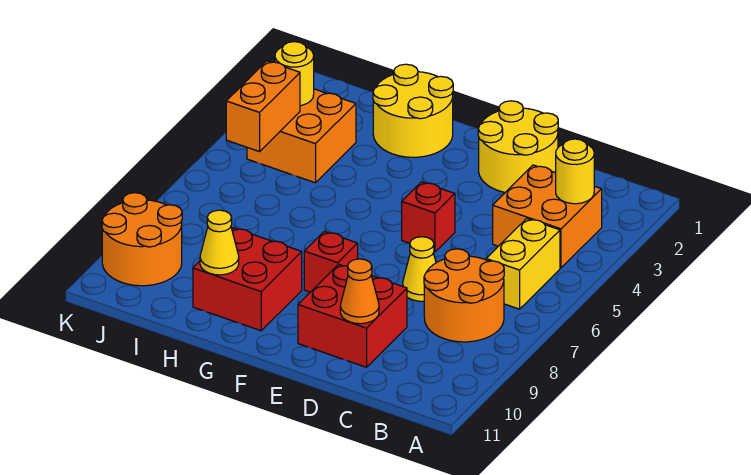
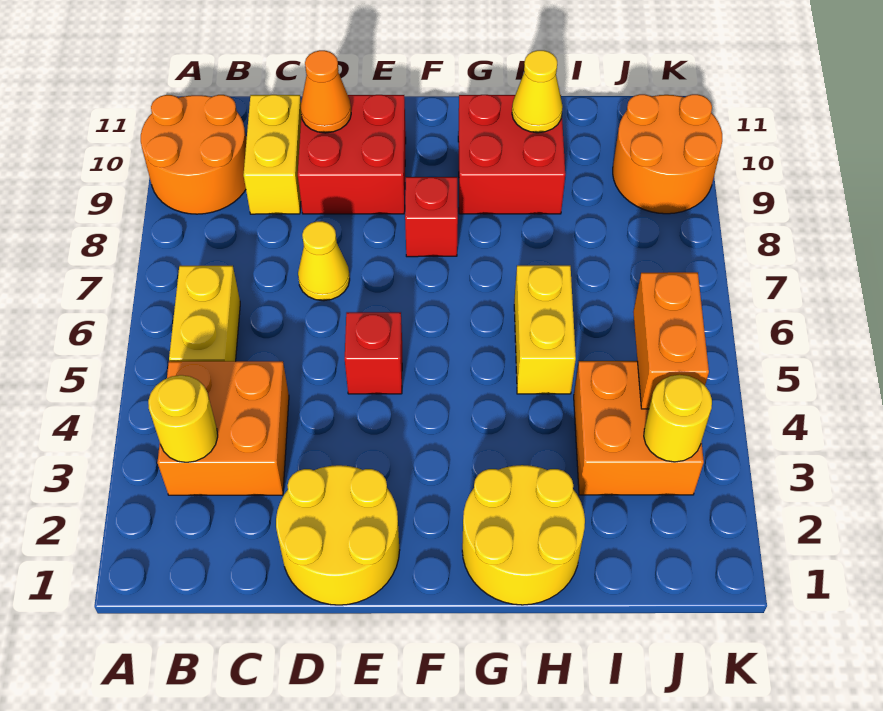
orange 2x2 round brick [424,249,504,342] -> orange 2x2 round brick moved to [141,95,246,214]
none -> yellow 1x2 brick [244,95,301,214]
none -> yellow 1x2 brick [514,265,576,394]

